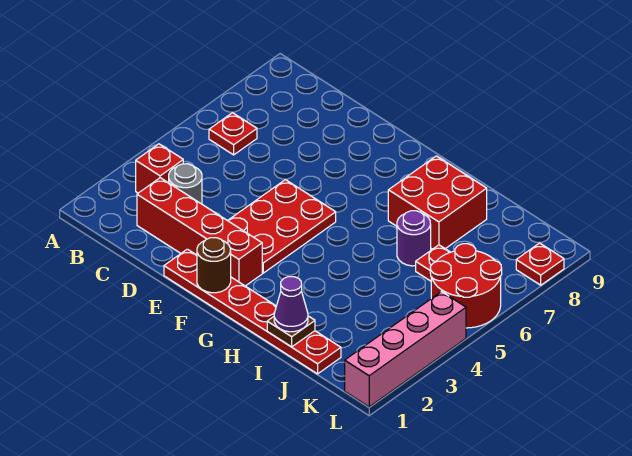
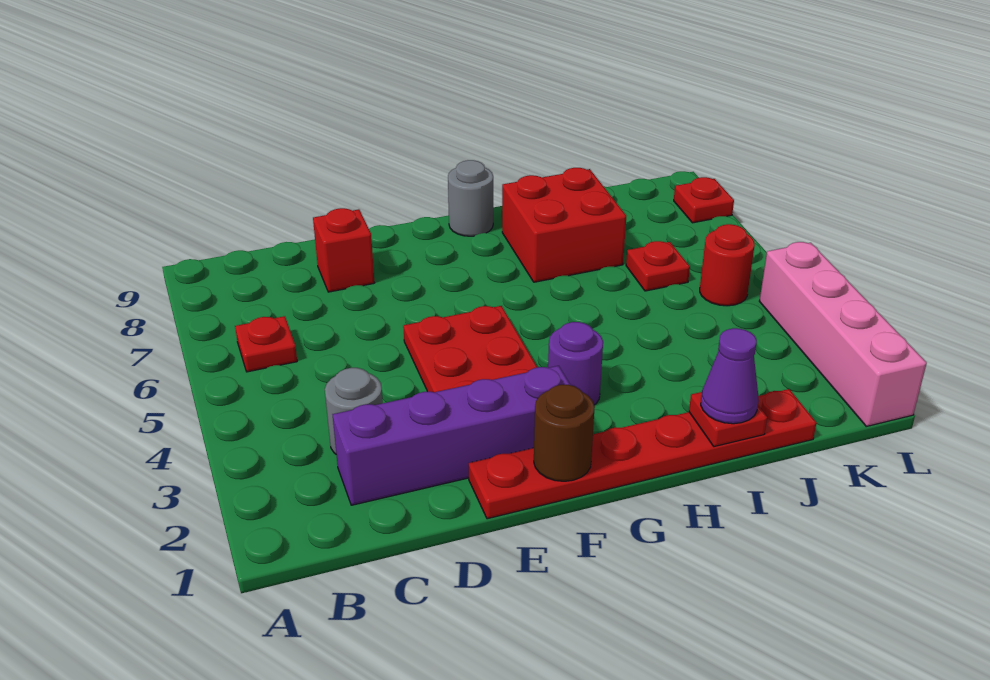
red 1x1 brick [136,144,183,193] -> red 1x1 brick moved to [313,208,374,292]
red 1x4 brick [137,178,262,286] -> purple 1x4 brick [332,366,570,505]
none -> grey 1x1 round brick [448,160,493,236]
brown 1x1 plate [267,316,315,347] -> red 1x1 plate [689,392,767,447]
purple 1x1 round brick [397,211,431,266] -> purple 1x1 round brick moved to [548,322,603,405]
red 2x2 round brick [430,244,502,328] -> red 1x1 round brick [700,224,755,306]

